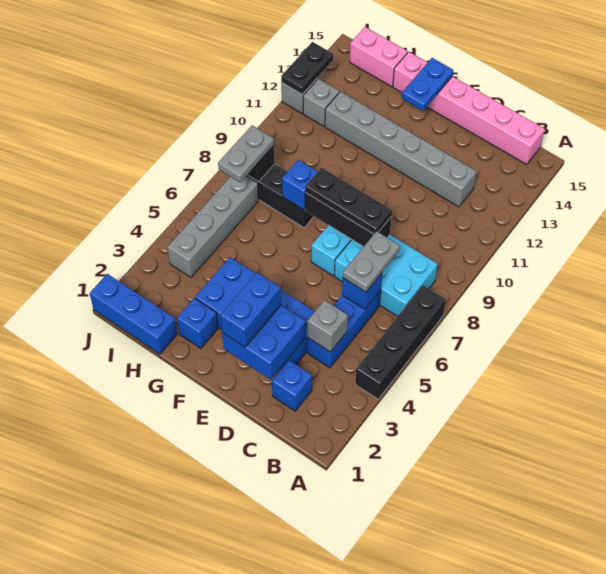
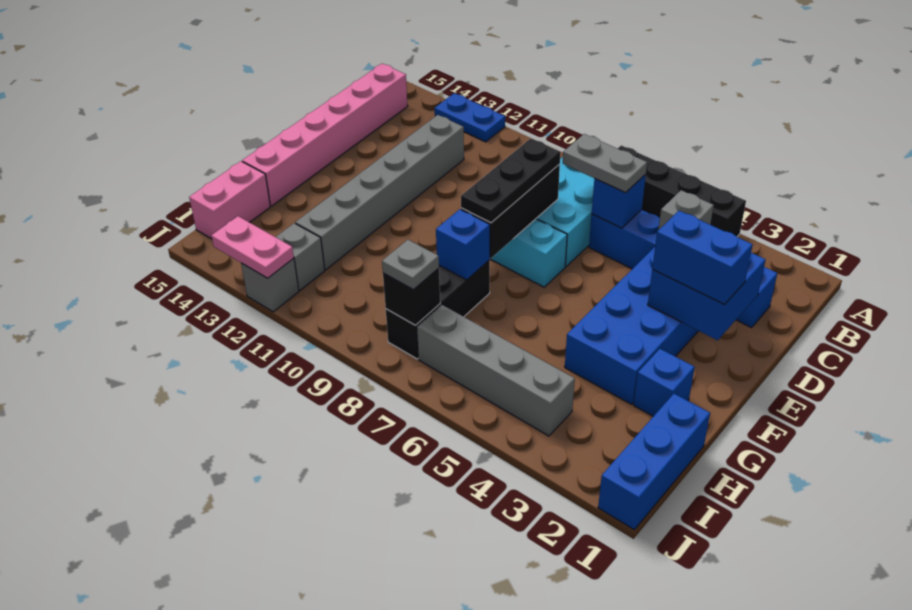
blue 1x2 plate [402,58,453,111] -> blue 1x2 plate moved to [435,93,505,142]
grey 1x2 plate [218,126,274,182] -> grey 1x1 plate [382,240,439,290]
black 1x2 plate [281,42,333,94] -> pink 1x2 plate [212,216,294,278]

